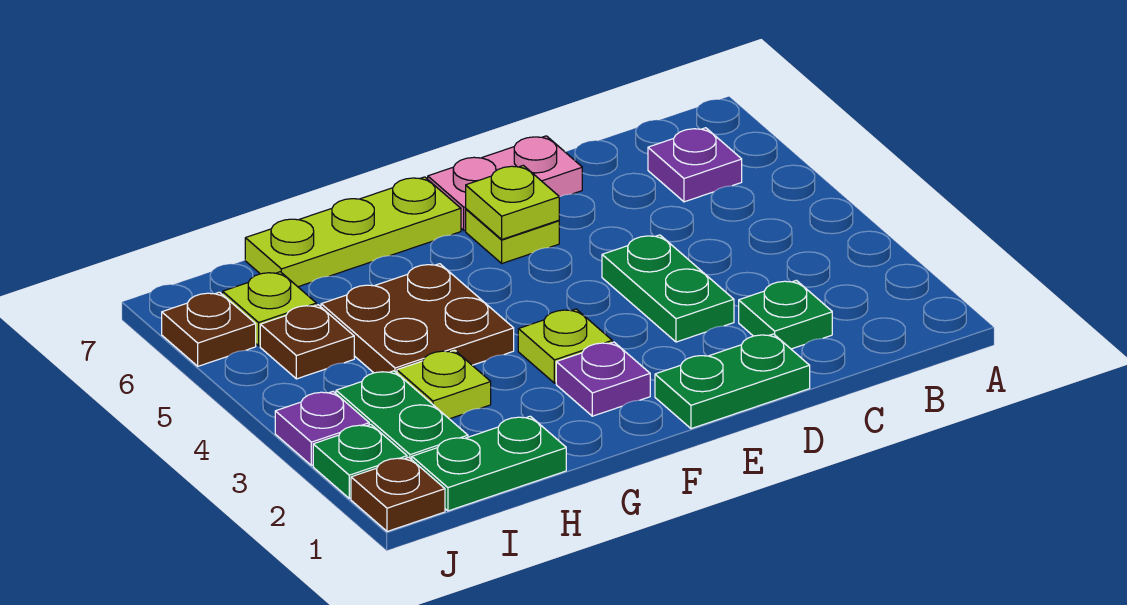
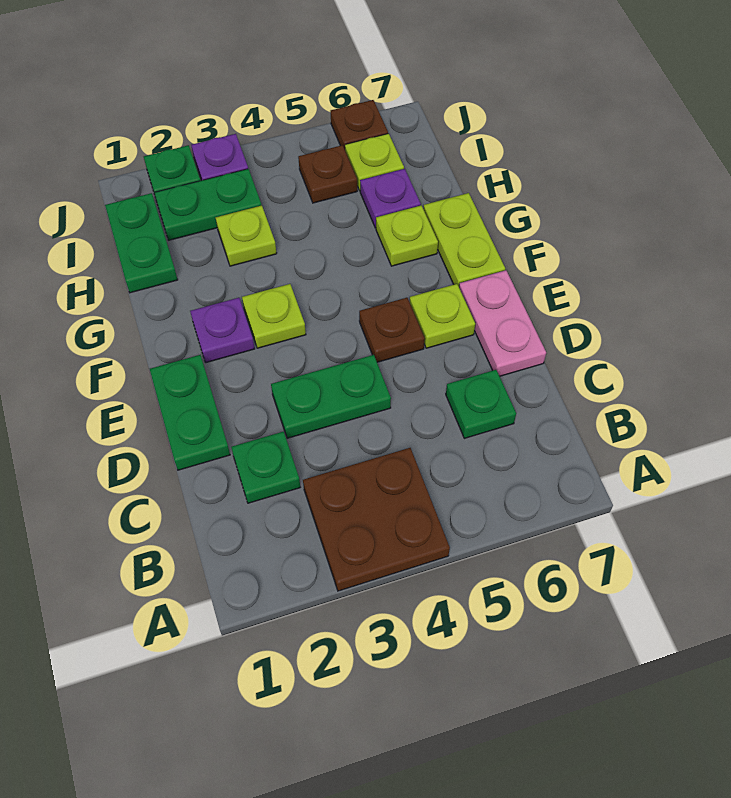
purple 1x1 plate [648,128,742,202] -> purple 1x1 plate moved to [360,169,421,228]
none -> green 1x1 plate [446,370,516,438]
lime 1x1 plate [466,165,559,239] -> lime 1x1 plate moved to [376,206,438,266]
lime 1x3 plate [245,177,461,287] -> lime 1x2 plate [424,193,505,286]
brown 2x2 plate [321,264,514,373] -> brown 2x2 plate moved to [303,448,450,591]
brown 1x1 plate [351,457,445,532] -> brown 1x1 plate moved to [359,298,425,362]

